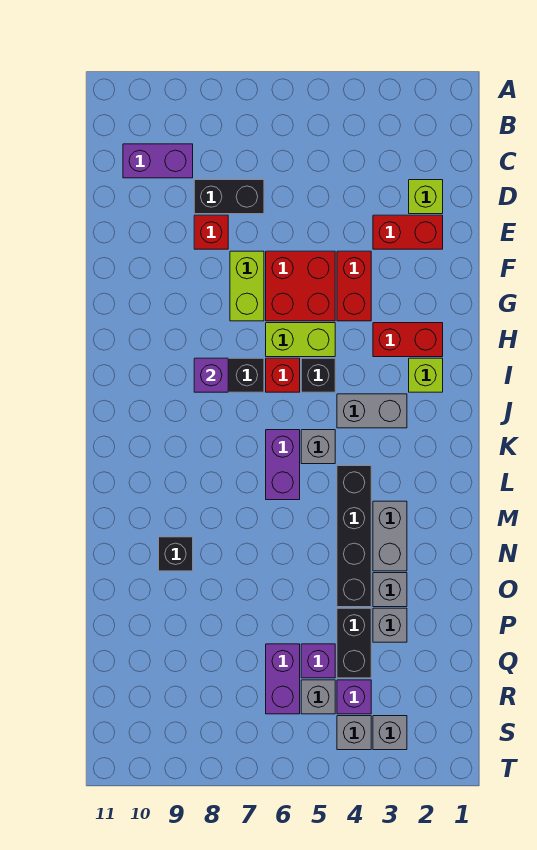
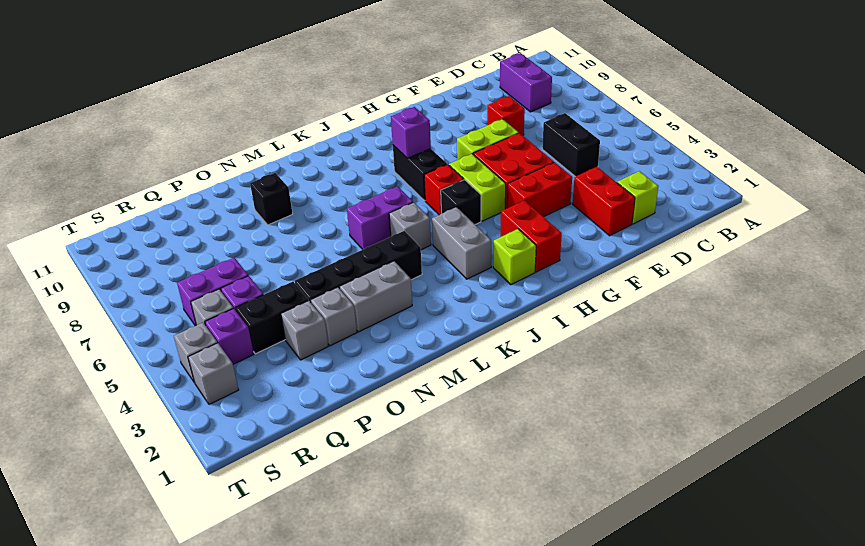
black 1x2 brick [194,180,264,214] -> black 1x2 brick moved to [542,113,600,177]

